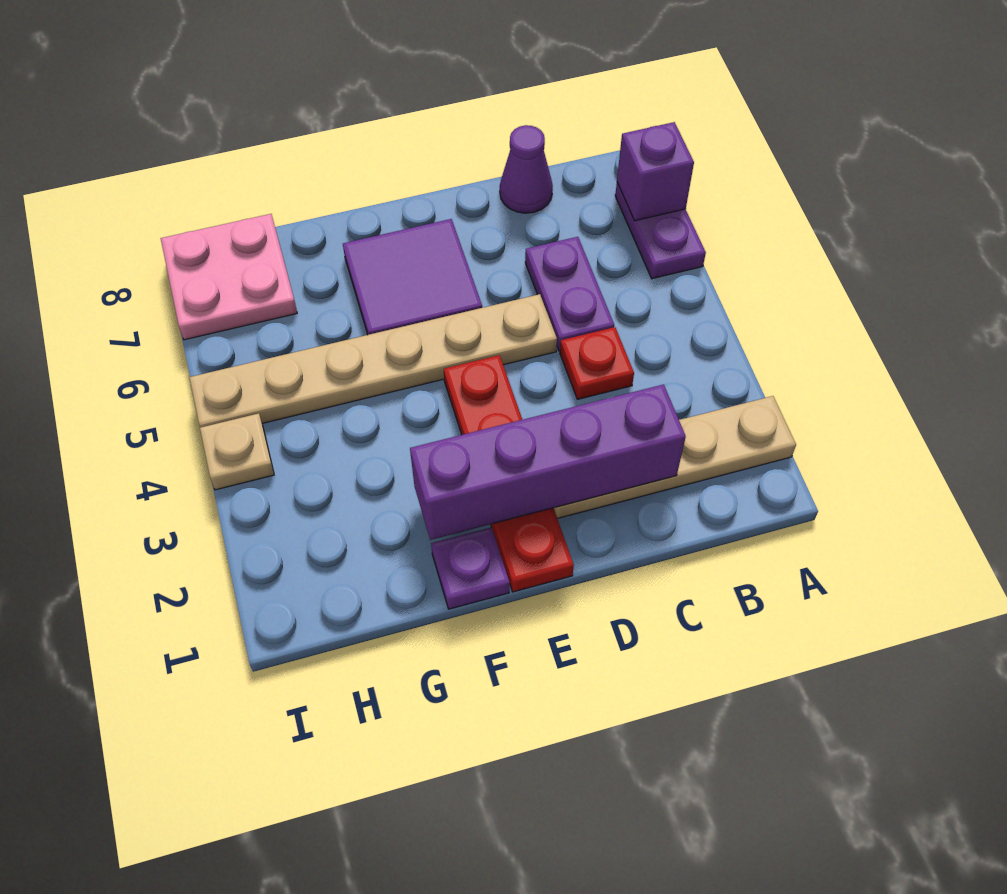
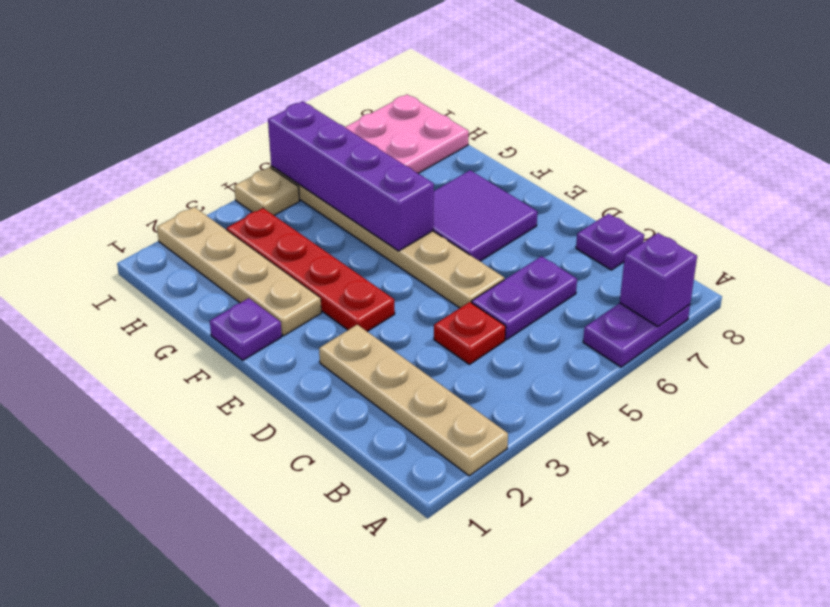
purple 1x4 brick [410,384,686,540] -> purple 1x4 brick moved to [268,101,434,251]
purple 1x1 cone [500,125,553,213] -> purple 1x1 plate [576,214,644,270]
red 1x4 plate [444,355,574,592] -> red 1x4 plate turned to [227,208,395,331]
none -> tan 1x4 plate [157,207,321,336]

